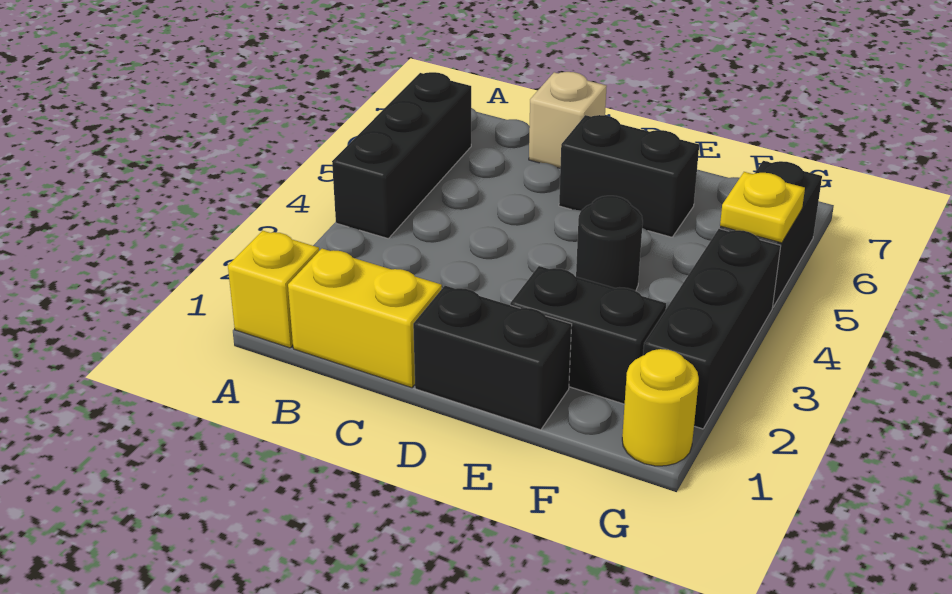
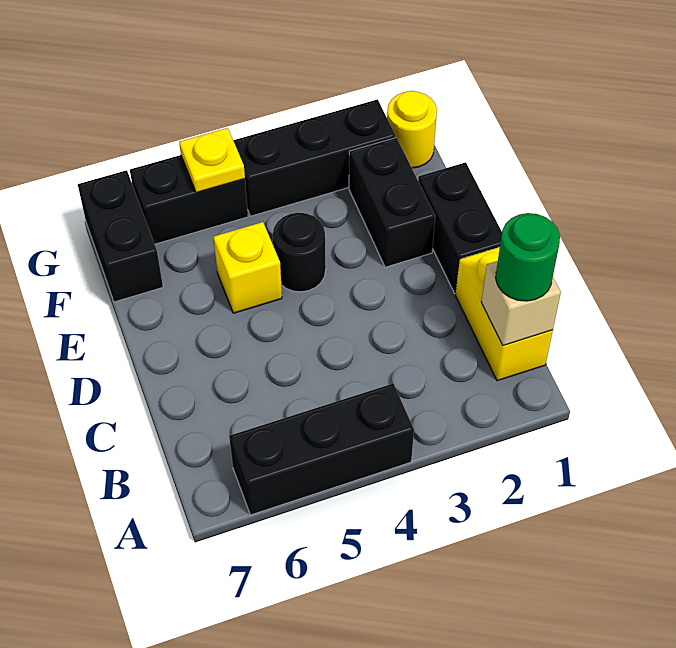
yellow 1x1 brick [228,231,319,348] -> yellow 1x1 brick moved to [214,222,282,313]
none -> green 1x1 round brick [496,213,560,301]
tan 1x1 brick [529,72,607,168] -> tan 1x1 brick moved to [481,261,561,346]
black 1x2 brick [559,115,699,237] -> black 1x2 brick moved to [78,170,163,302]

